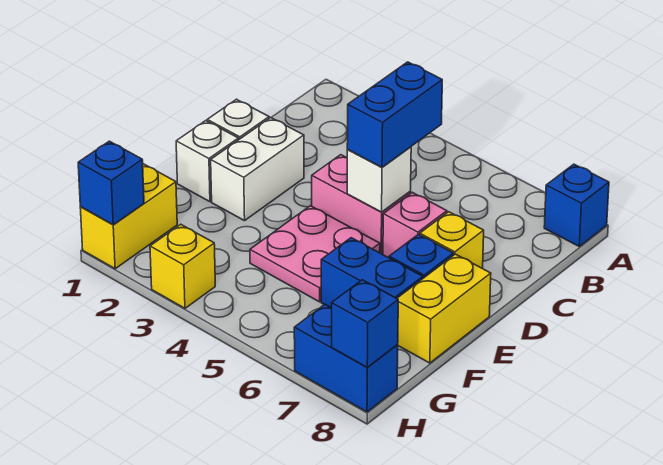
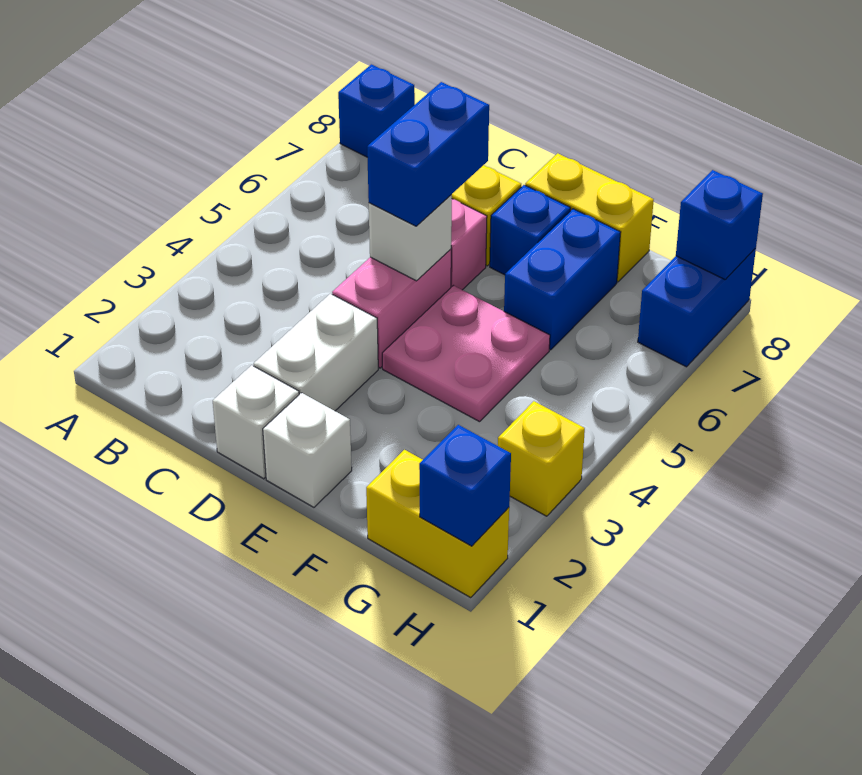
blue 1x2 brick [347,62,442,167] -> blue 1x2 brick turned to [367,82,489,226]
white 1x2 brick [211,118,304,221] -> white 1x2 brick turned to [254,294,378,411]

